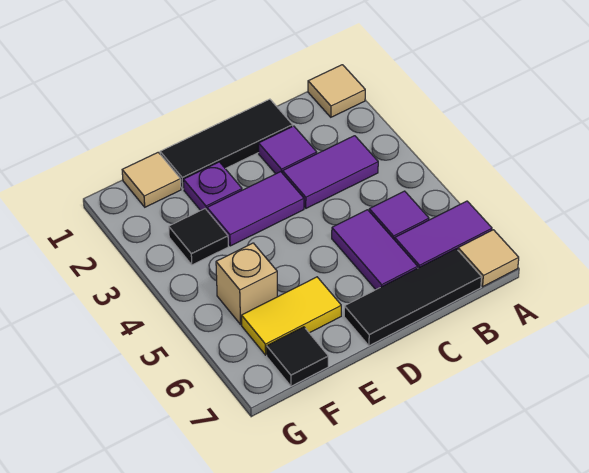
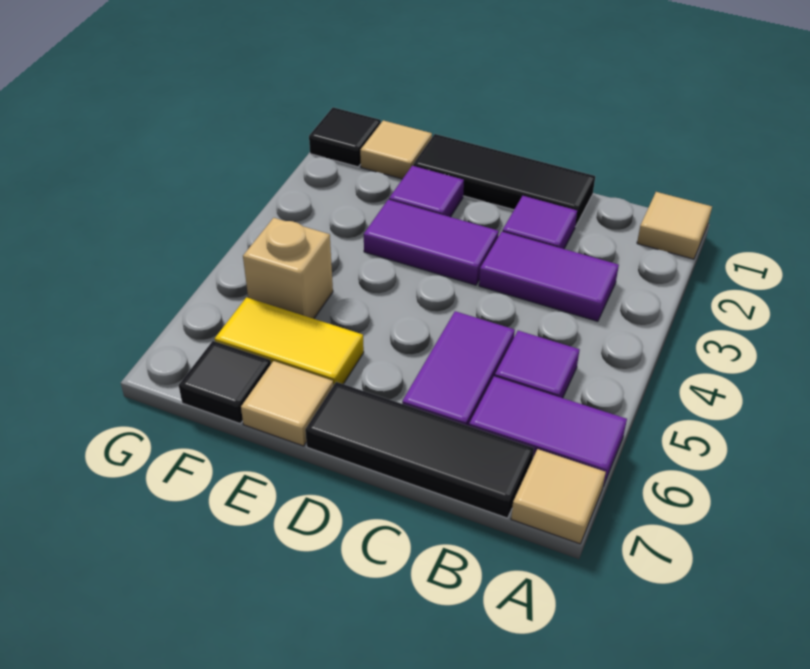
purple 1x1 plate [183,162,242,210] -> purple 1x1 tile [389,166,464,217]
none -> tan 1x1 tile [241,361,333,446]
black 1x1 tile [169,209,228,265] -> black 1x1 tile moved to [309,107,381,167]

